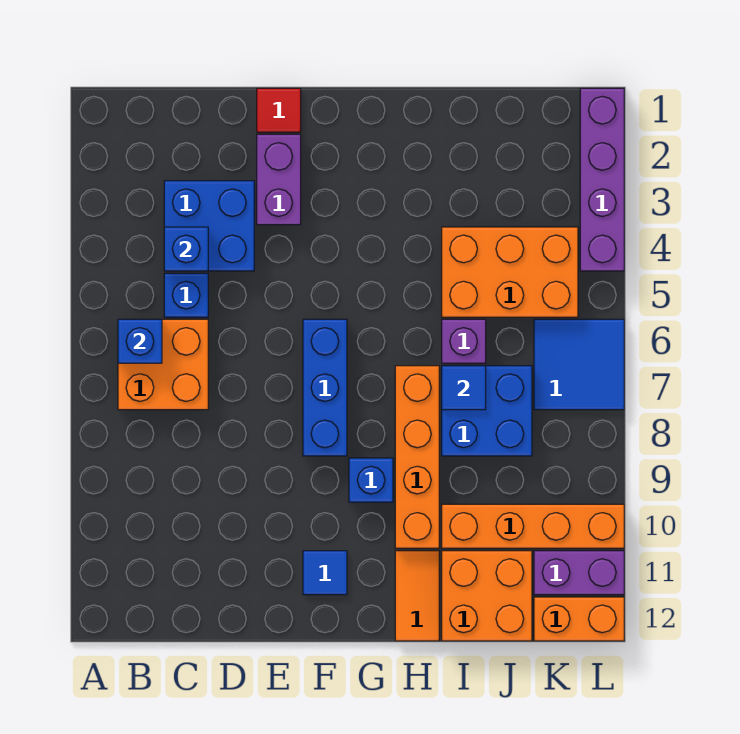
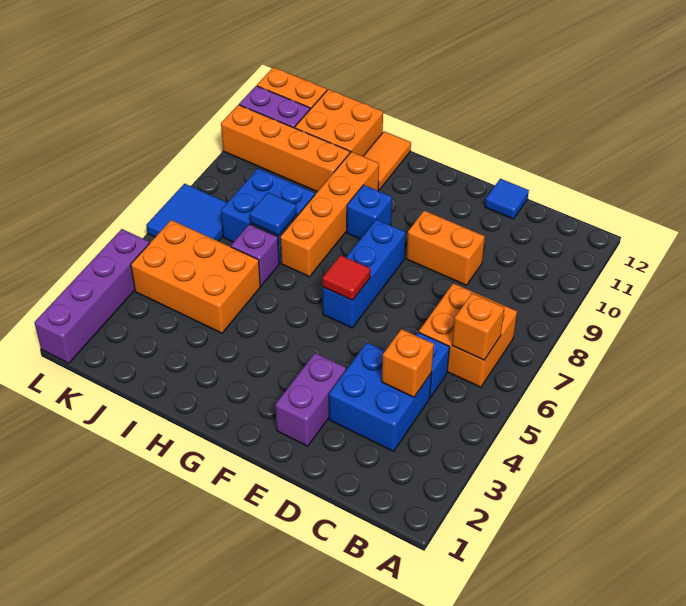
blue 1x1 brick [118,319,162,363] -> orange 1x1 brick [452,293,504,360]
blue 1x1 brick [164,227,208,271] -> orange 1x1 brick [382,329,434,397]
none -> orange 1x2 brick [406,211,485,285]
red 1x1 tile [257,88,301,132] -> red 1x1 tile moved to [323,255,370,300]
blue 1x1 tile [303,551,347,595] -> blue 1x1 tile moved to [485,179,529,219]

